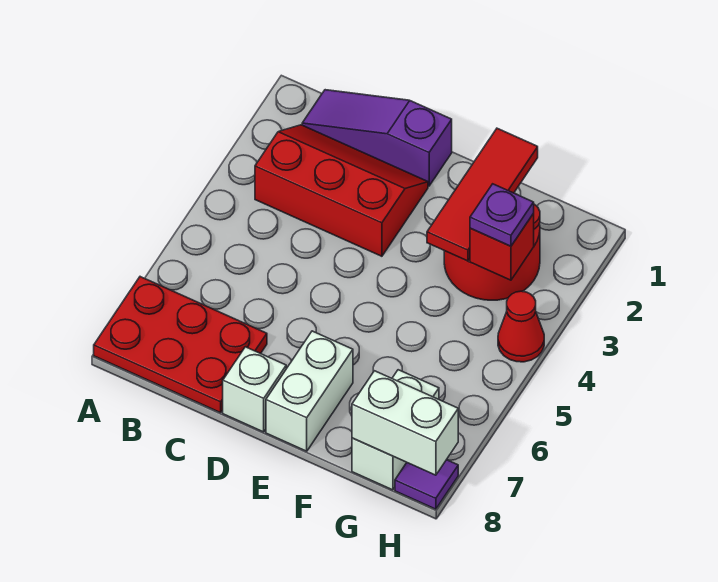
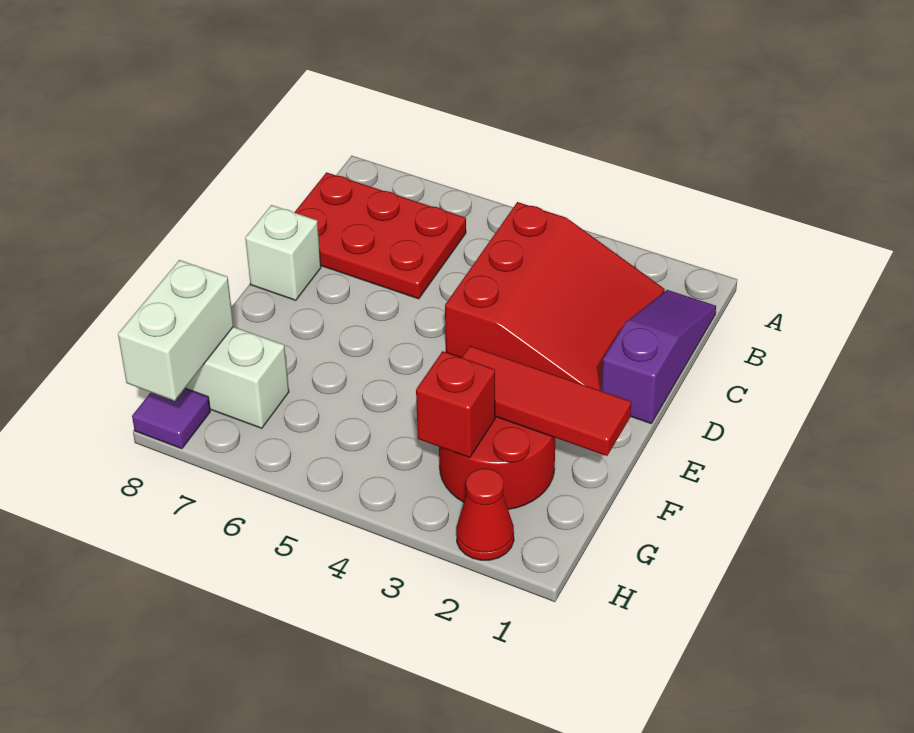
red 2x3 plate [94,277,267,413] -> red 2x3 plate turned to [294,172,466,299]
red 2x3 slope [255,125,428,256] -> red 3x3 slope [445,202,665,391]
white 1x2 brick [266,331,353,451] -> none
purple 1x1 plate [470,184,534,246] -> none
red 1x1 cone [498,291,544,362] -> red 1x1 cone moved to [456,468,514,560]

